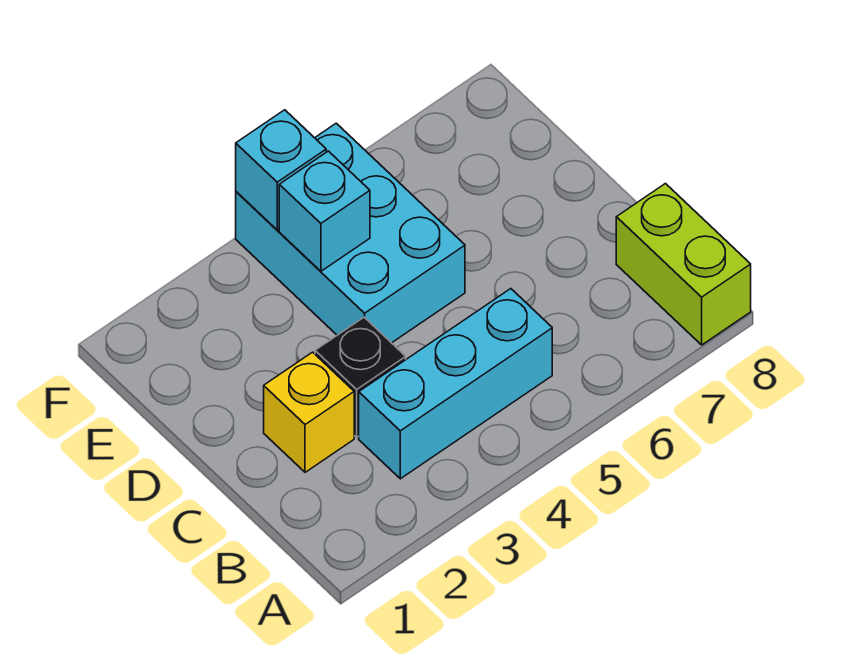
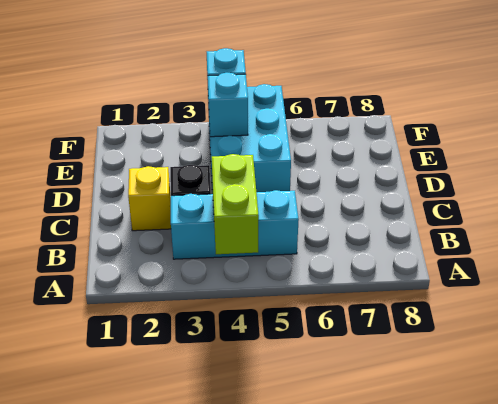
lime 1x2 brick [616,184,751,345] -> lime 1x2 brick moved to [212,154,259,254]

